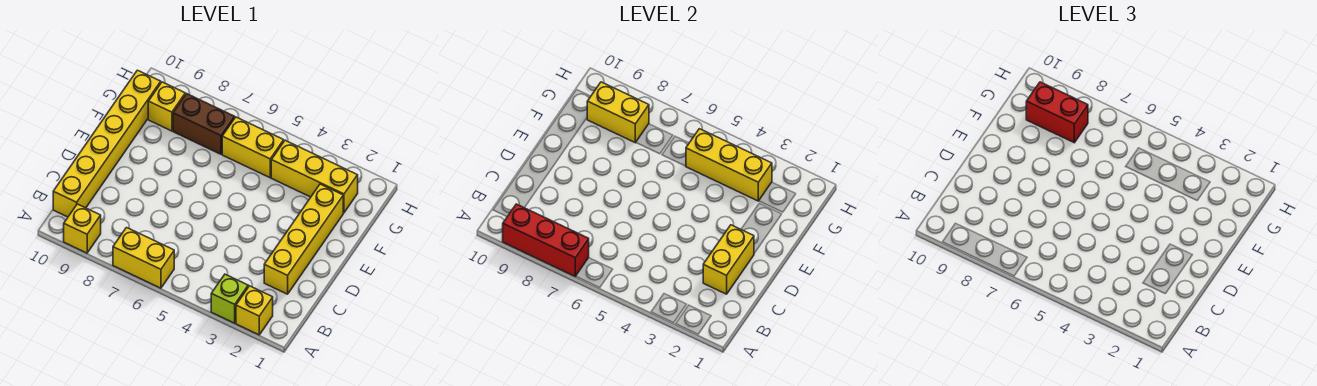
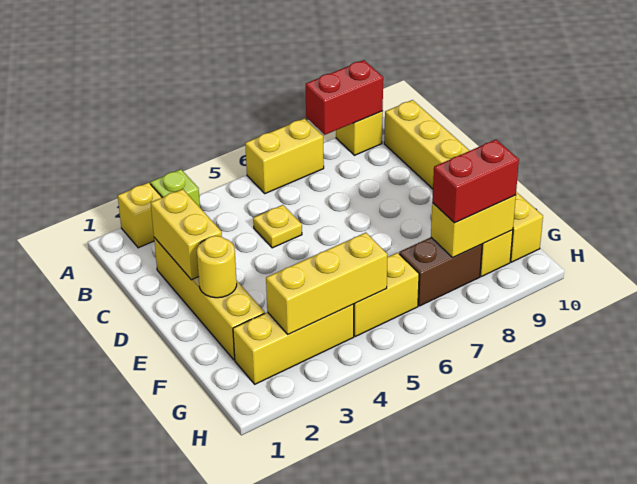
red 1x3 brick [503,204,589,276] -> red 1x2 brick [306,60,383,135]
none -> yellow 1x1 plate [253,205,302,248]
none -> yellow 1x1 round brick [197,236,237,298]

